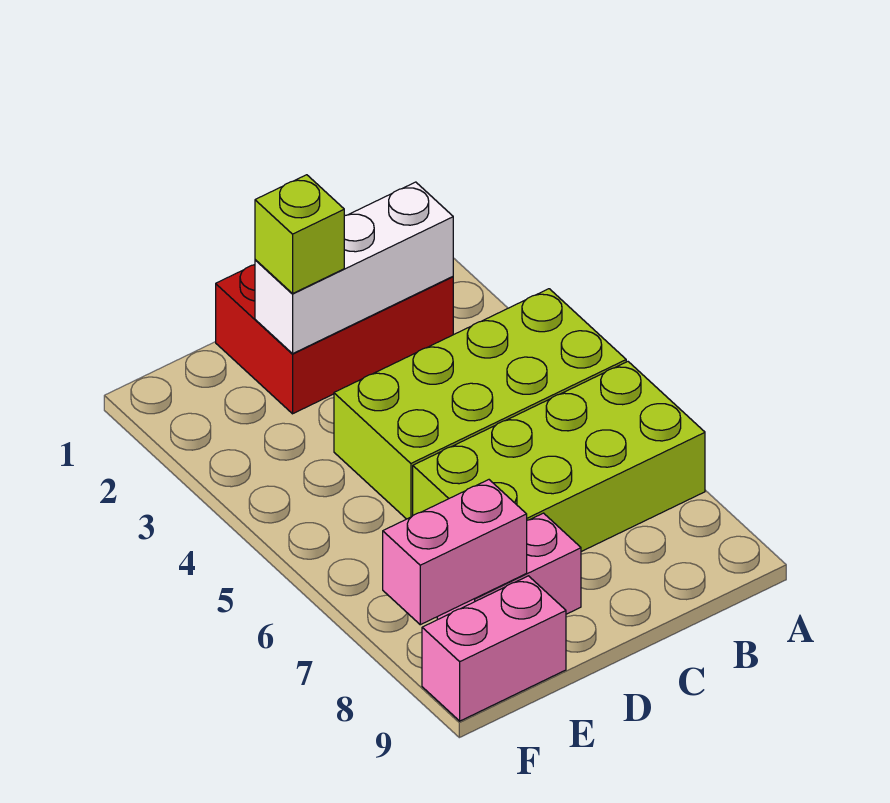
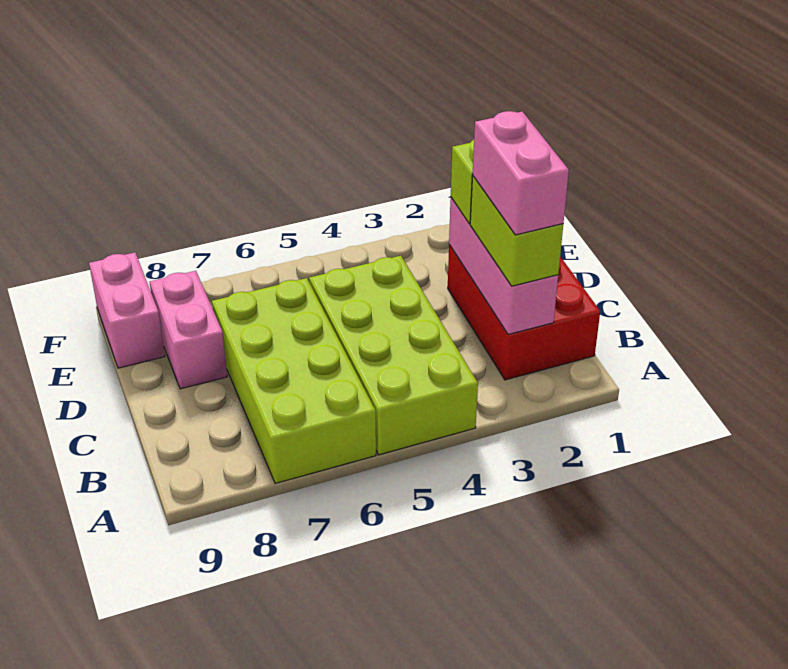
white 1x3 brick [255,182,453,354] -> pink 1x3 brick [449,198,558,334]
none -> lime 1x2 brick [470,176,563,286]
pink 1x2 brick [383,480,527,625] -> pink 1x2 brick moved to [473,111,569,235]

